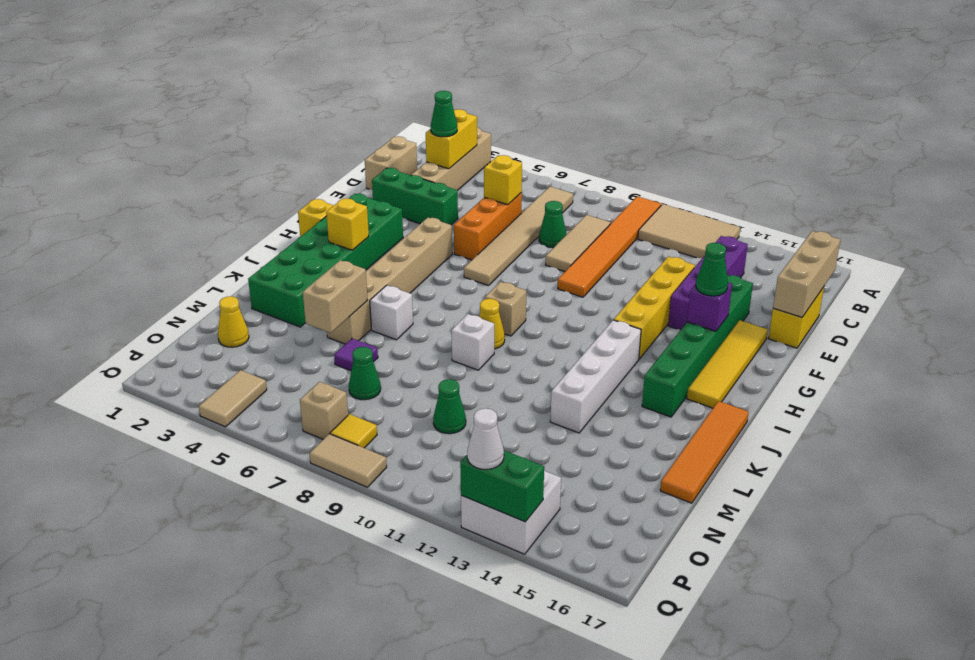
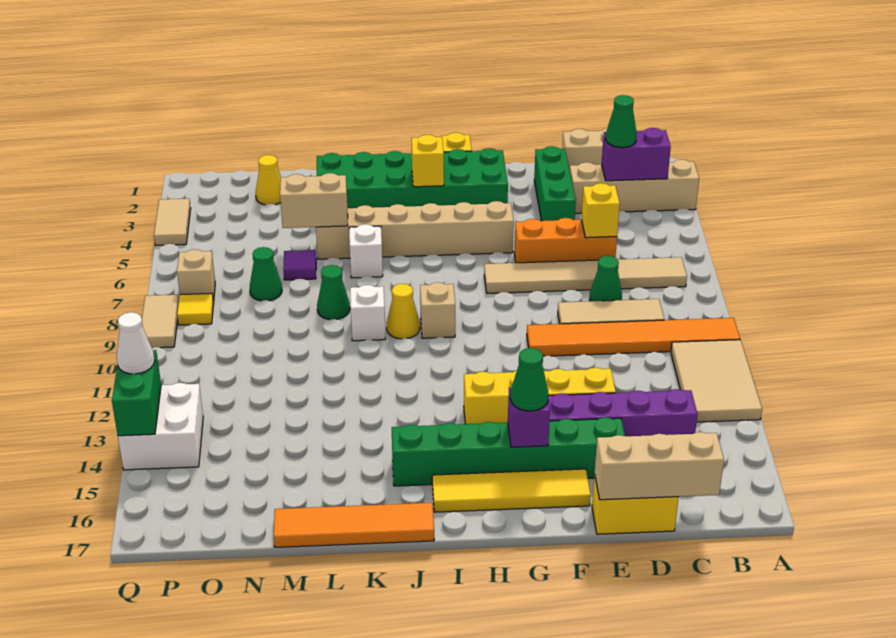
yellow 1x2 brick [426,109,477,169] -> purple 1x2 brick [602,128,671,181]
white 1x4 brick [550,320,641,433] -> none
green 1x1 cone [433,379,466,434] -> green 1x1 cone moved to [317,265,350,320]
tan 1x2 tile [199,370,267,427] -> tan 1x2 tile turned to [154,199,191,246]

